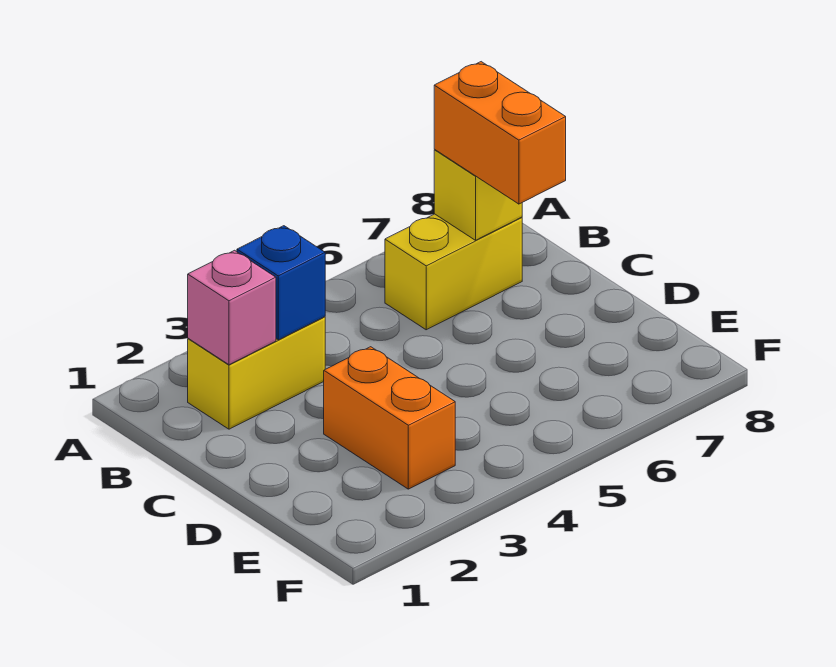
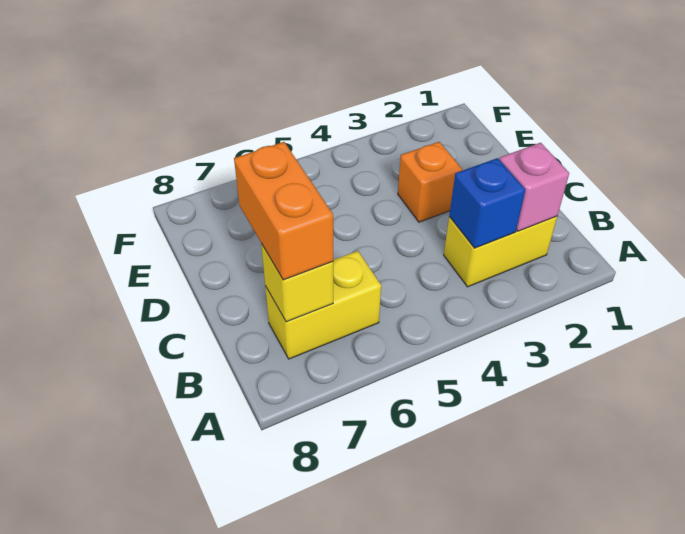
orange 1x2 brick [324,347,455,489] -> orange 1x1 brick [398,142,462,222]

